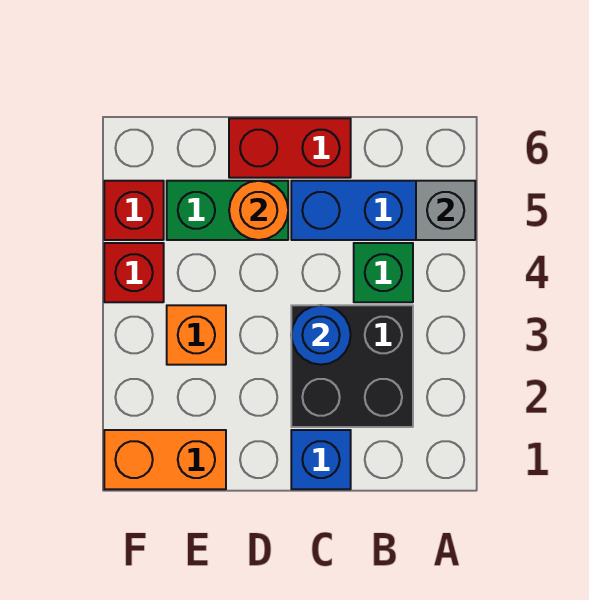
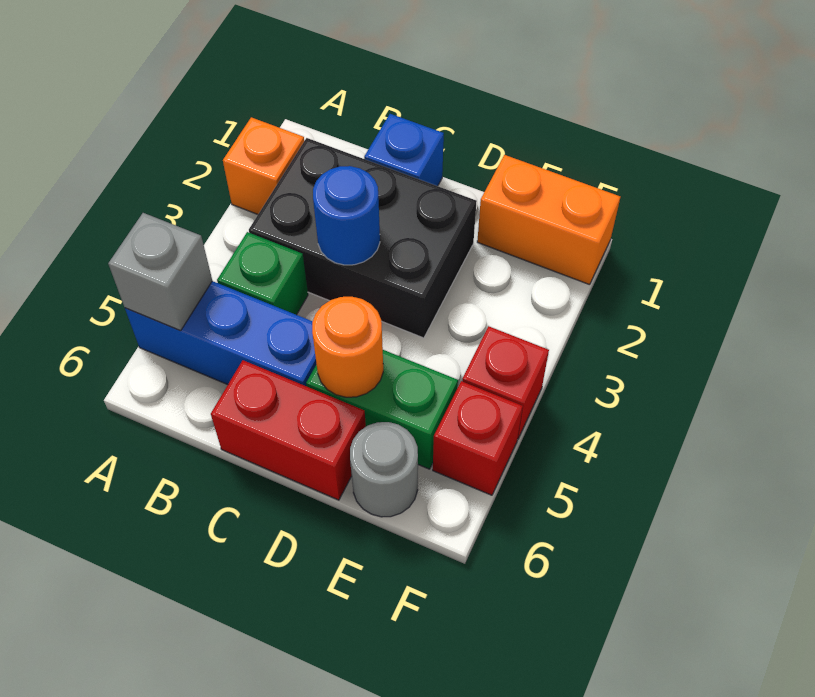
black 2x2 brick [291,305,413,427] -> black 2x3 brick [249,138,477,338]
orange 1x1 brick [167,305,226,365] -> orange 1x1 brick moved to [223,117,304,214]
none -> grey 1x1 round brick [350,422,418,517]

